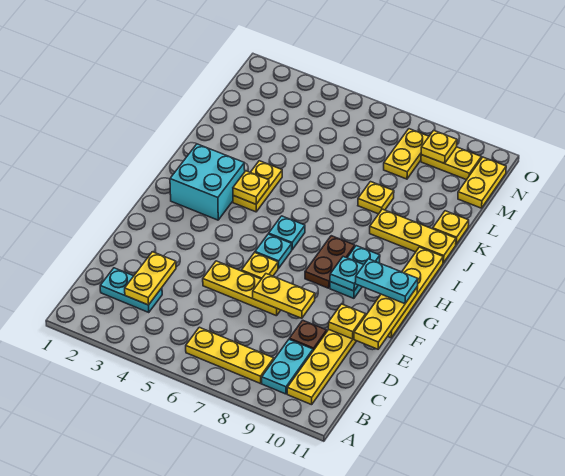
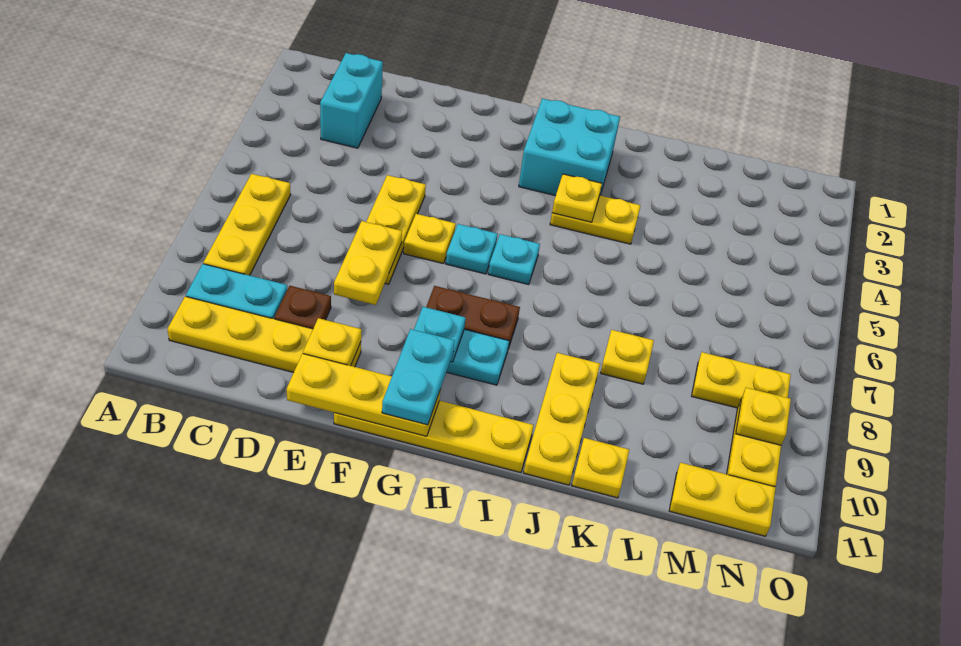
cyan 1x2 plate [100,268,162,313] -> cyan 1x2 brick [320,53,383,148]
yellow 1x2 plate [125,252,176,305] -> none

